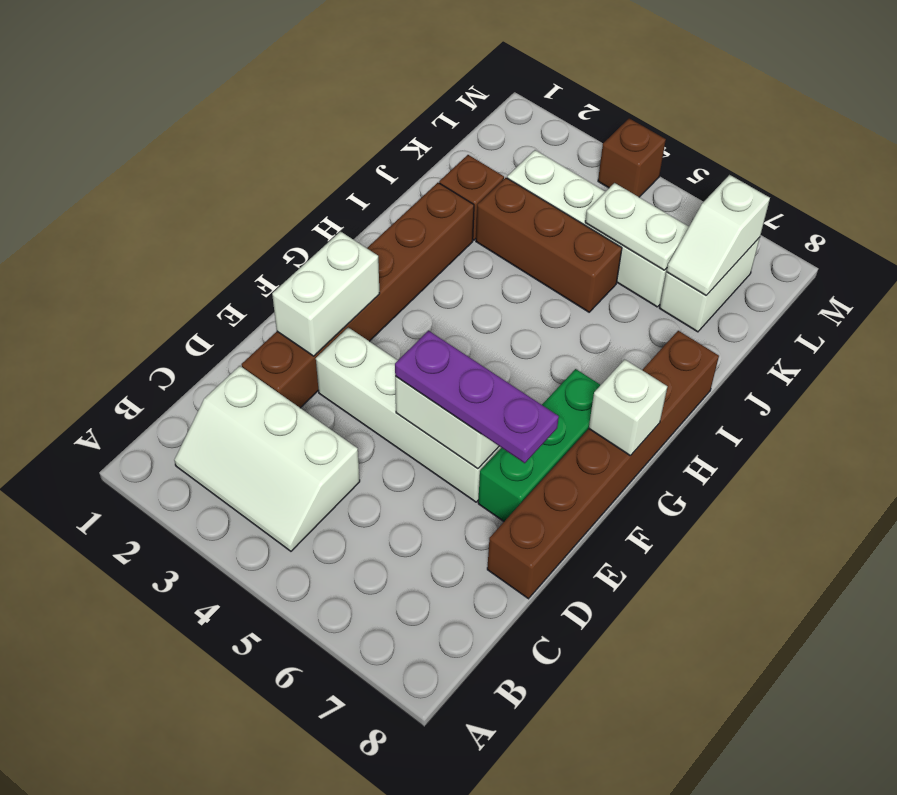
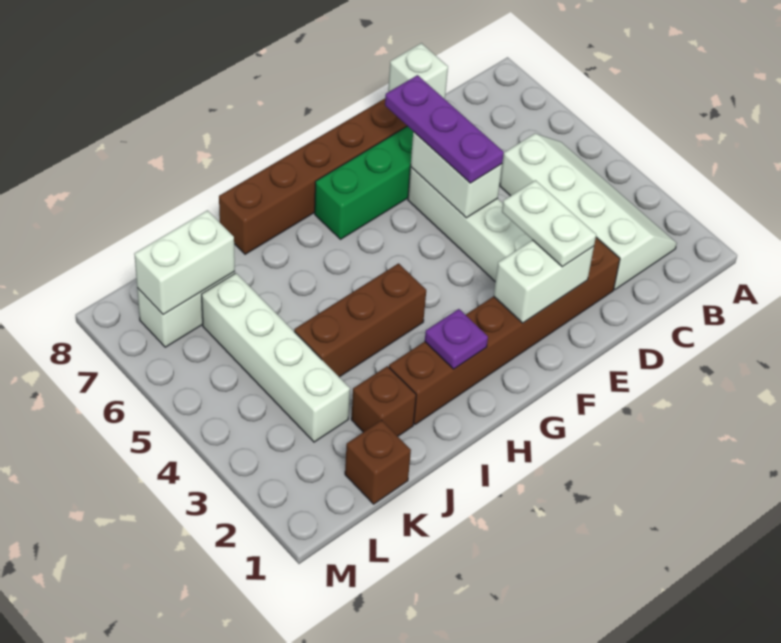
white 2x3 slope [174,366,360,551] -> white 2x4 slope [500,134,677,290]
white 1x1 brick [589,359,667,455] -> white 1x1 brick moved to [388,43,448,99]
none -> purple 1x1 plate [425,309,488,369]
brown 1x3 brick [476,178,622,312] -> brown 1x3 brick turned to [294,264,426,377]
white 1x2 plate [585,183,689,270] -> white 1x2 plate moved to [502,180,596,267]
white 1x2 slope [667,175,770,295] -> white 1x2 brick [134,210,235,315]
brown 1x1 brick [598,118,666,197] -> brown 1x1 brick moved to [345,420,411,504]

